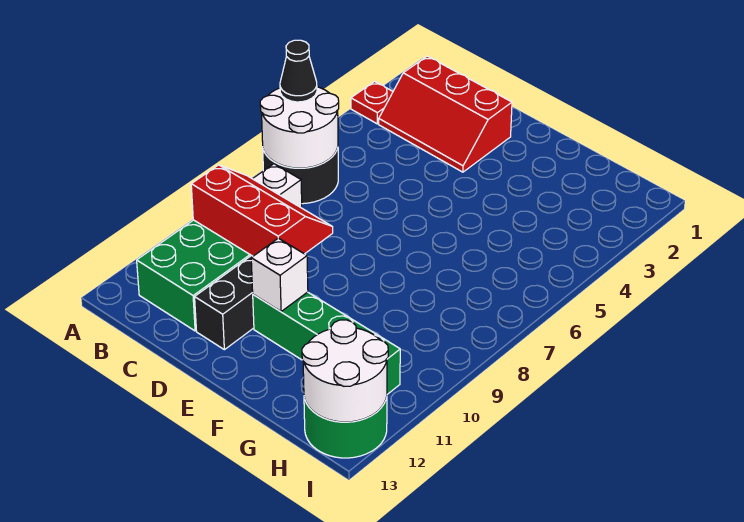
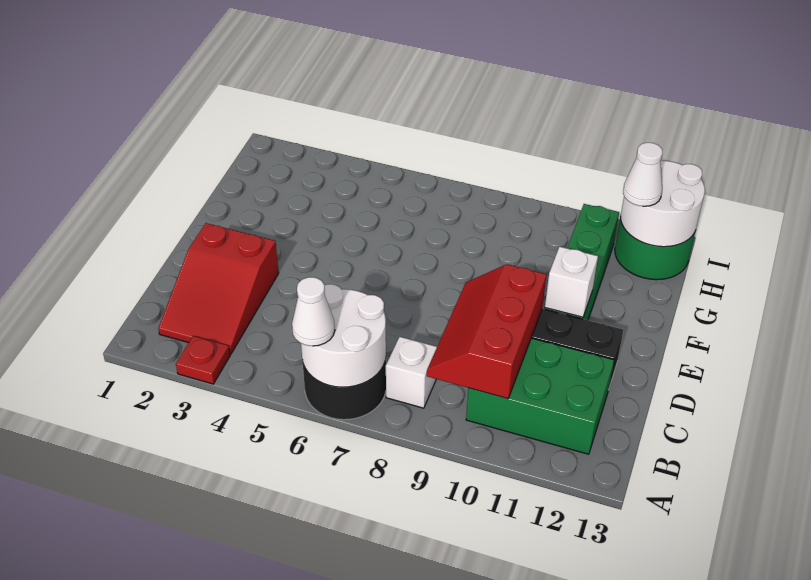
black 1x1 cone [280,40,317,102] -> white 1x1 cone [292,277,335,346]
red 2x3 slope [379,56,512,172] -> red 2x3 slope turned to [158,223,279,354]
none -> white 1x1 cone [623,143,662,206]

